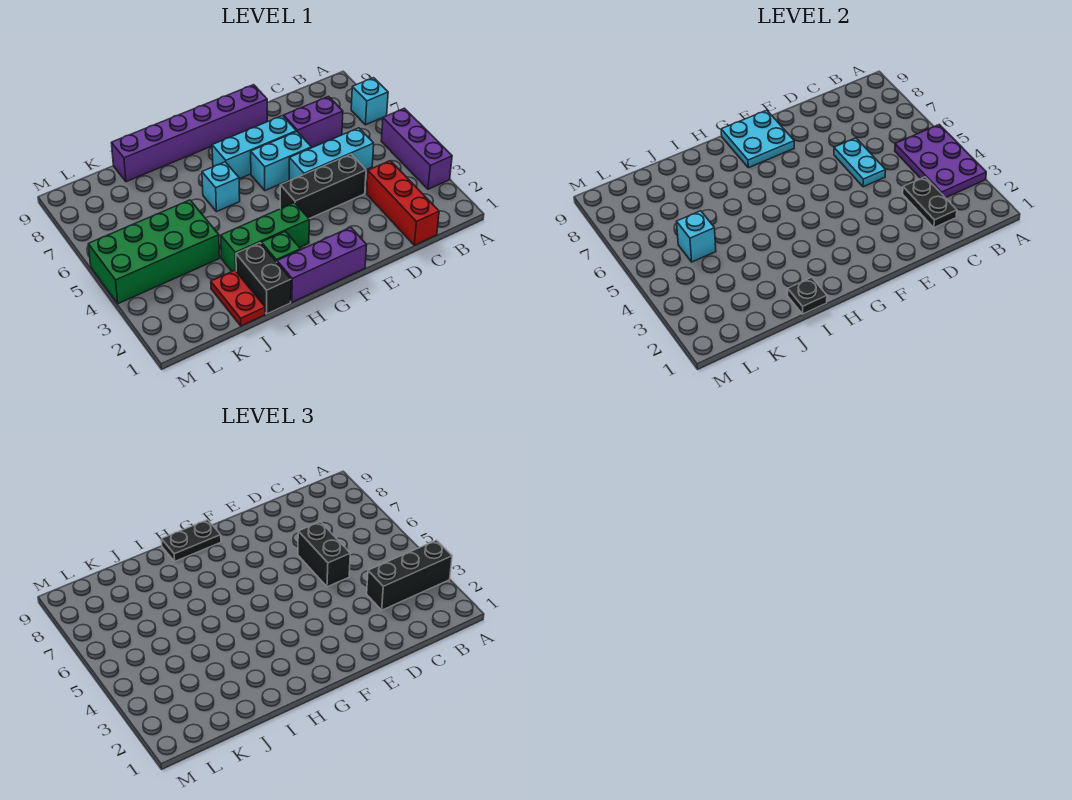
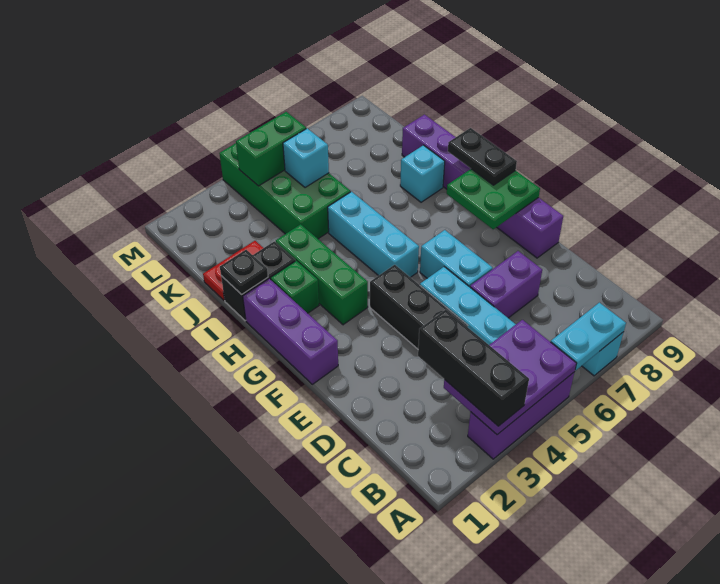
red 1x3 brick [367,161,439,245] -> none
black 1x2 plate [903,177,957,228] -> none
purple 1x2 brick [284,96,343,148] -> purple 1x2 brick turned to [470,251,542,318]
cyan 1x2 plate [834,138,886,187] -> cyan 1x2 plate moved to [551,303,626,370]
black 1x2 brick [298,522,350,587] -> none
cyan 1x3 brick [212,116,296,179] -> cyan 1x3 brick moved to [328,192,419,277]
cyan 2x2 plate [721,110,794,168] -> green 2x2 plate [447,169,540,229]
cyan 1x1 brick [202,162,240,212] -> cyan 1x1 brick moved to [400,145,445,202]
none -> green 1x2 brick [236,112,306,186]

